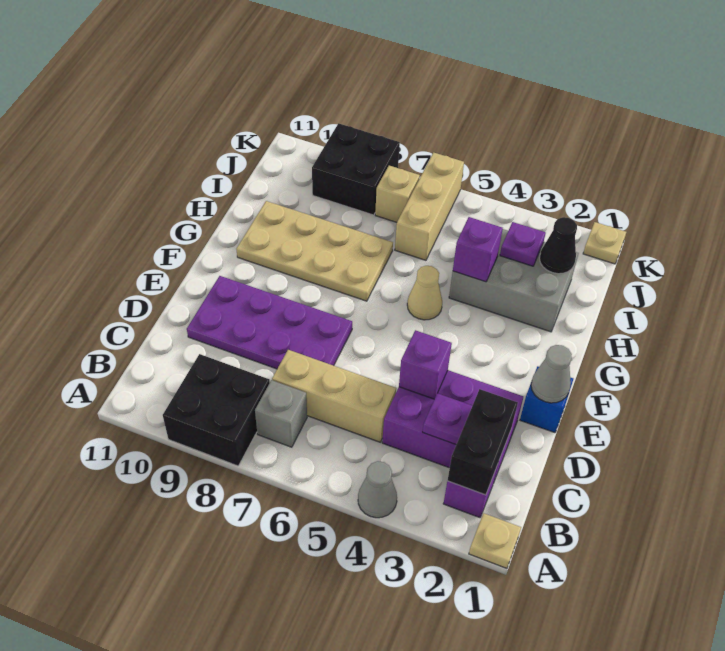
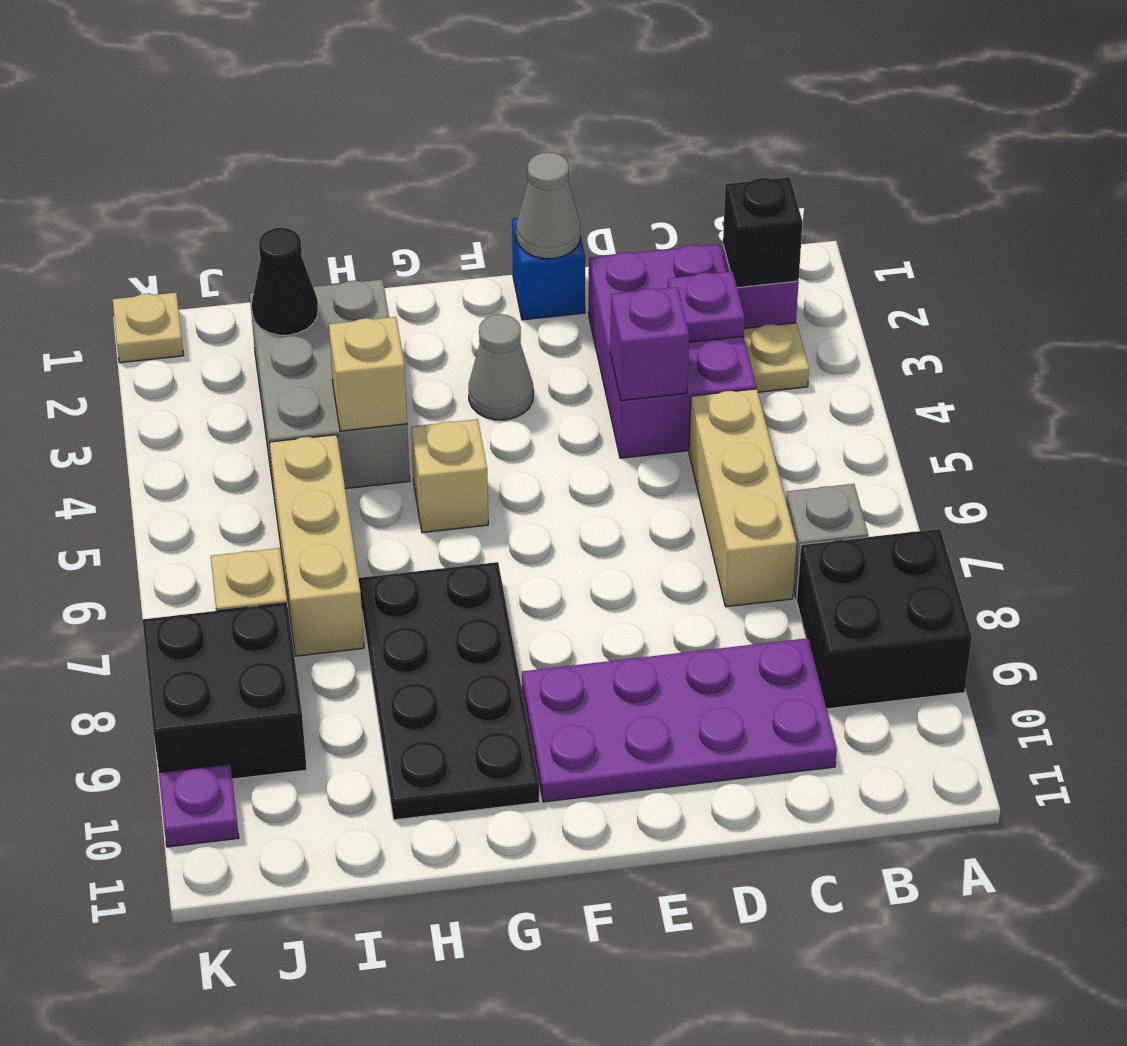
tan 1x1 plate [469,513,521,568] -> tan 1x1 plate moved to [744,323,809,392]
grey 1x1 cone [358,461,397,518] -> grey 1x1 cone moved to [469,314,533,420]
black 1x2 brick [447,389,518,495] -> black 1x1 brick [723,177,803,288]
purple 2x4 plate [187,276,352,369] -> purple 2x4 plate turned to [522,638,837,802]
tan 1x1 cone [407,266,442,320] -> tan 1x1 brick [411,419,488,533]
tan 2x4 plate [236,201,393,301] -> black 2x4 plate [359,562,539,820]
purple 1x1 brick [453,217,503,282] -> tan 1x1 brick [329,317,407,431]
purple 1x1 plate [500,222,545,266] -> purple 1x1 plate moved to [159,764,239,847]
tan 1x3 brick [395,152,464,260] -> tan 1x3 brick turned to [269,435,364,656]

